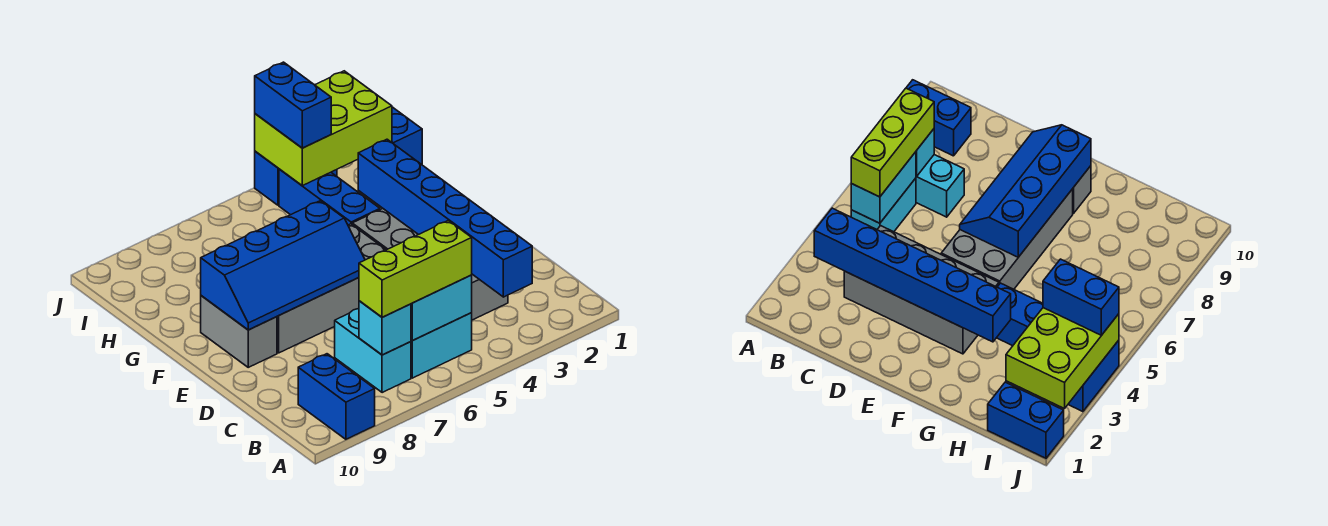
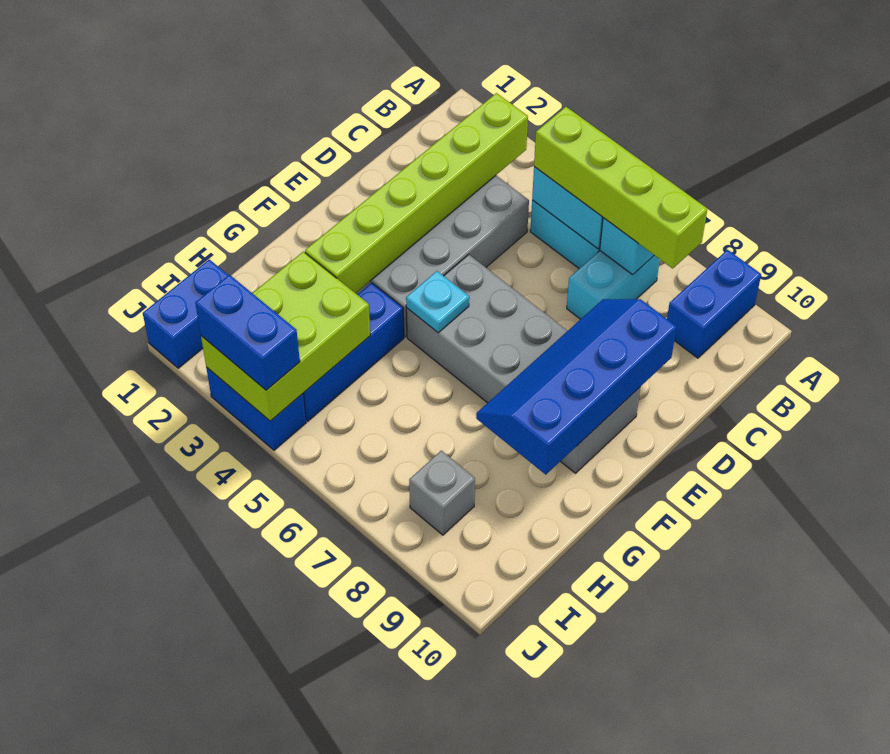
blue 1x6 brick [358,139,532,297] -> lime 1x6 brick [305,93,528,293]
lime 1x3 brick [359,221,472,317] -> lime 1x4 brick [534,107,707,268]
blue 2x4 slope [201,201,365,330] -> blue 2x4 slope turned to [476,299,676,475]
none -> cyan 1x1 plate [406,271,469,333]
lime 2x3 brick [255,71,392,186] -> lime 2x3 brick turned to [201,252,370,421]
blue 1x2 brick [255,62,331,148] -> blue 1x2 brick turned to [195,275,300,390]
none -> grey 1x1 brick [409,451,475,535]

